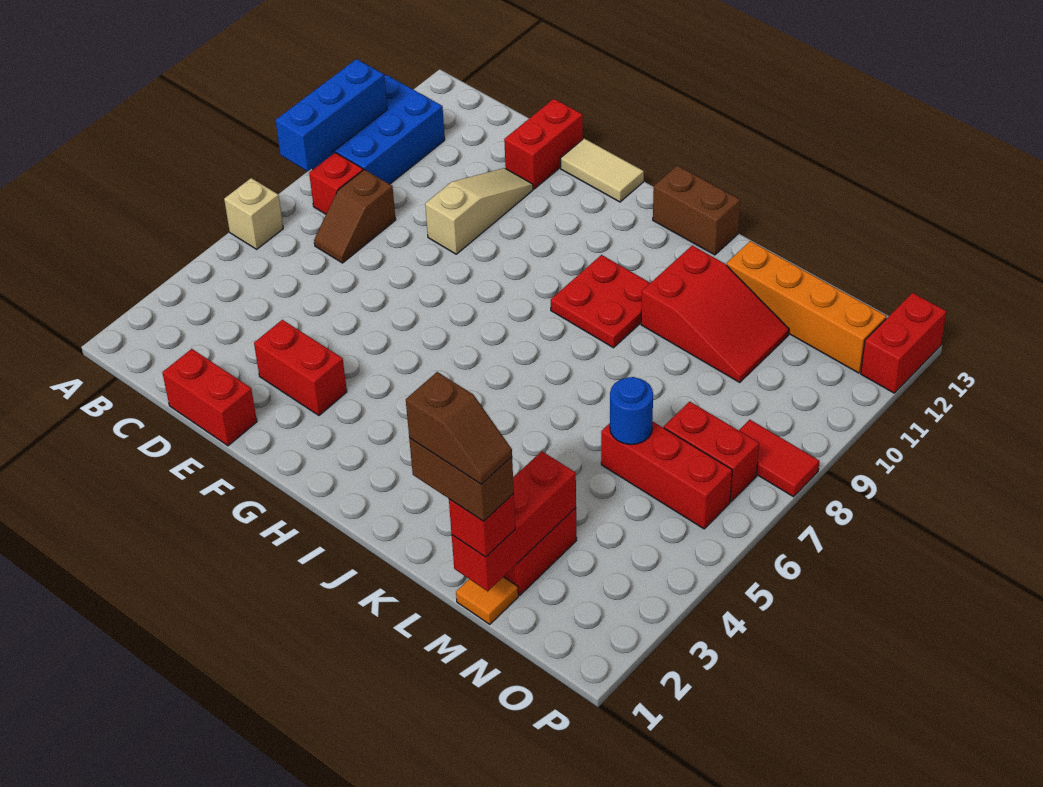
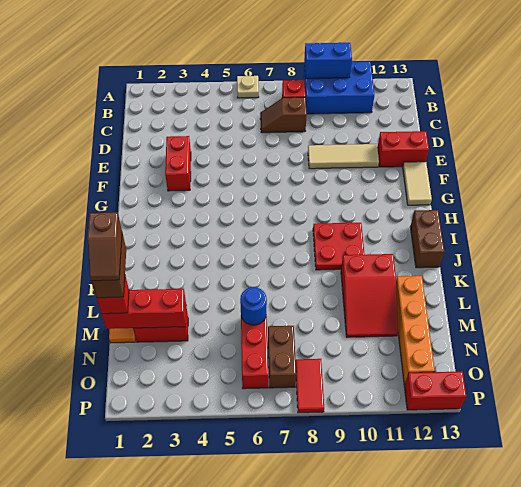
tan 1x1 brick [224,178,283,249] -> tan 1x1 plate [237,76,259,98]
blue 1x3 brick [276,59,387,171] -> blue 1x2 brick [304,42,352,79]
red 1x2 brick [162,349,257,446] -> none
tan 1x3 slope [425,168,533,254] -> tan 1x3 tile [308,144,379,169]
red 1x2 brick [664,402,759,502] -> brown 1x2 brick [268,326,296,388]

